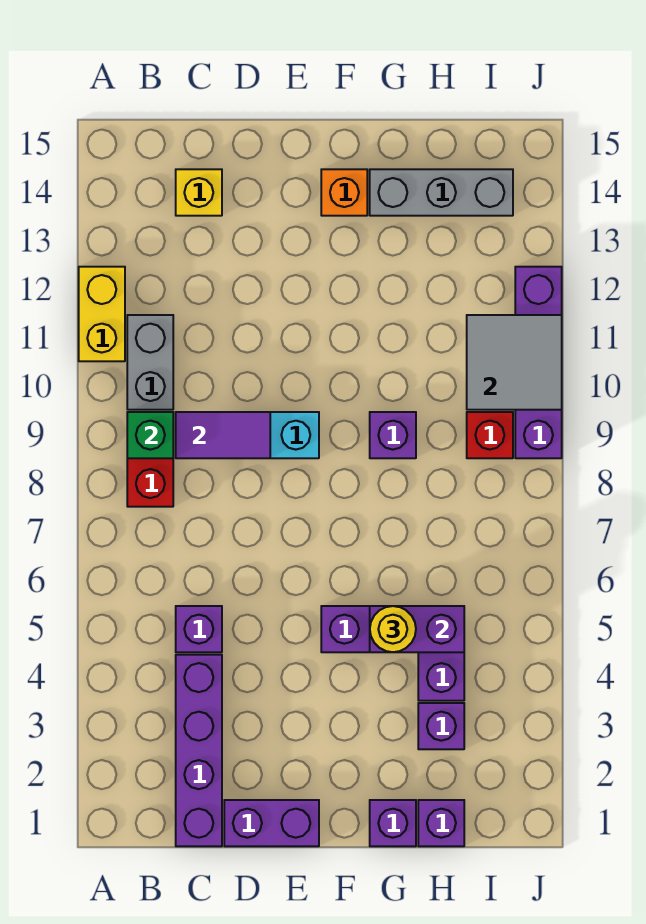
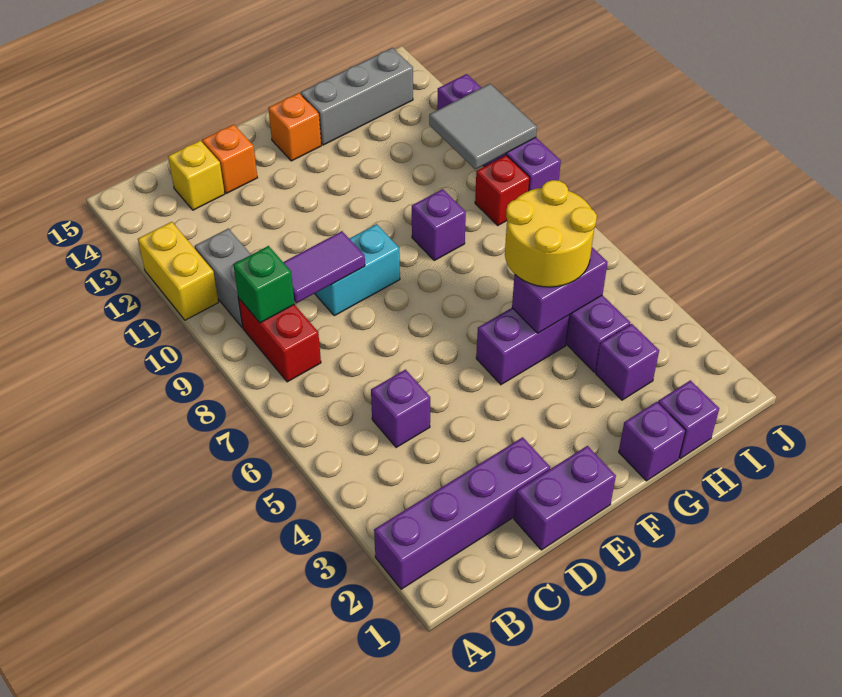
purple 1x4 brick [176,655,222,846] -> purple 1x4 brick turned to [374,437,550,589]
none -> orange 1x1 brick [202,124,257,193]
yellow 1x1 round brick [370,606,416,652] -> yellow 2x2 round brick [505,180,597,287]

